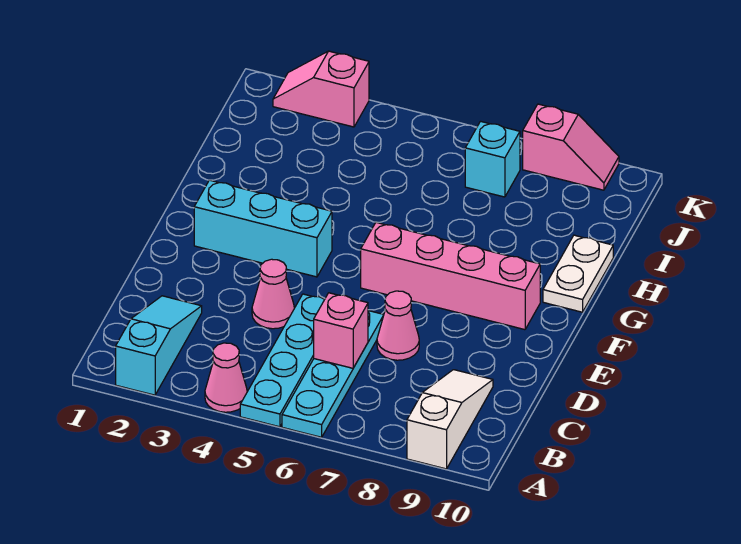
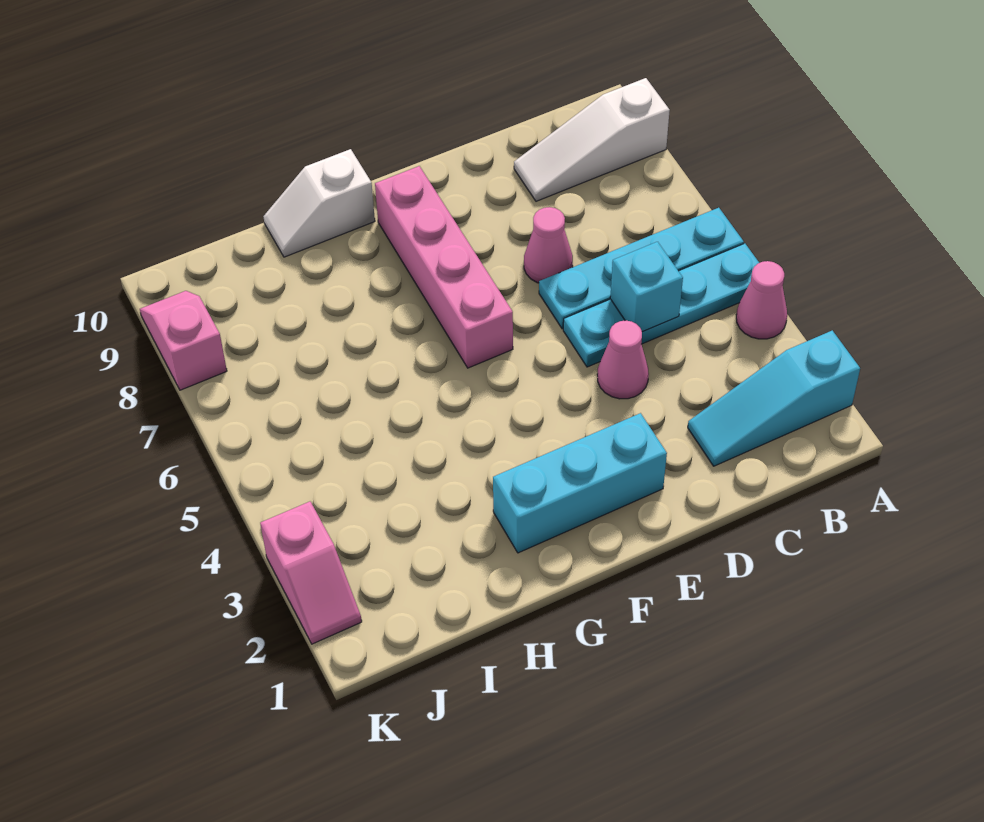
pink 1x1 brick [314,293,368,368] -> none
cyan 1x3 brick [194,180,332,277] -> cyan 1x3 brick turned to [493,413,667,553]
white 1x2 plate [543,235,613,312] -> white 1x2 slope [263,149,375,257]
cyan 1x1 brick [465,121,520,197] -> cyan 1x1 brick moved to [610,242,683,332]

